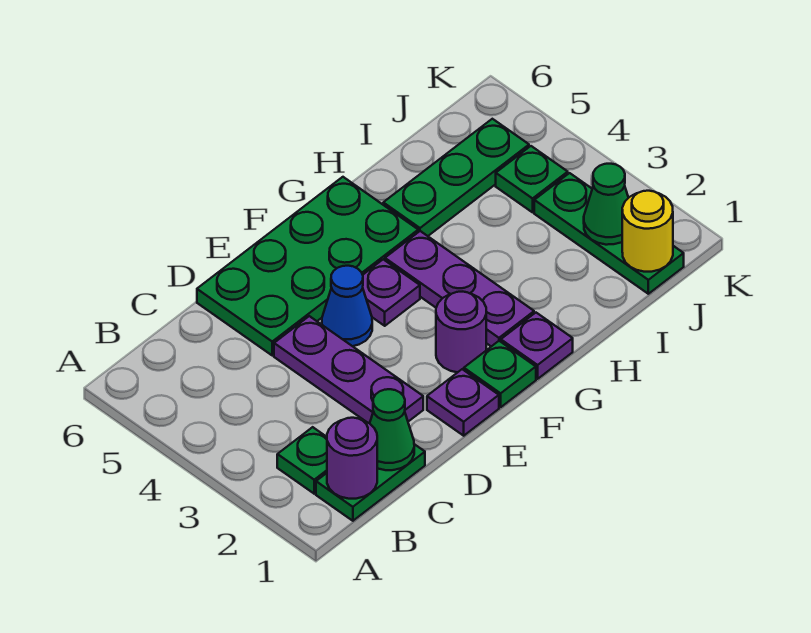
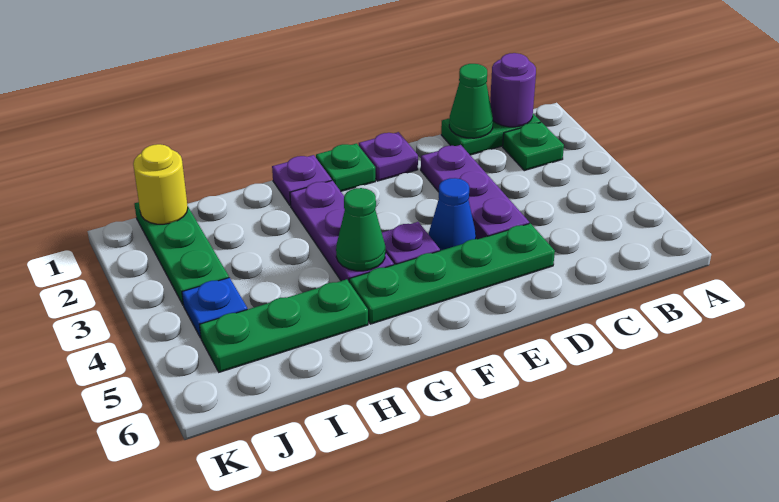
green 2x4 plate [197,177,418,355] -> green 1x4 plate [349,223,555,324]
purple 1x1 round brick [436,292,486,372] -> none
green 1x1 cone [584,164,628,245] -> green 1x1 cone moved to [336,188,385,271]
green 1x1 plate [496,146,568,212] -> blue 1x1 plate [182,278,247,338]

